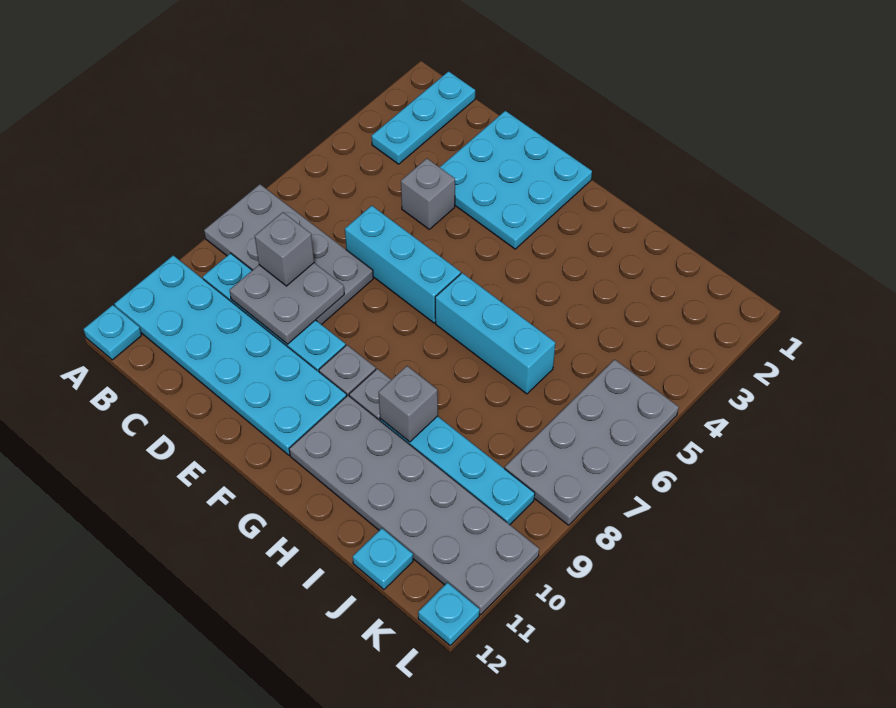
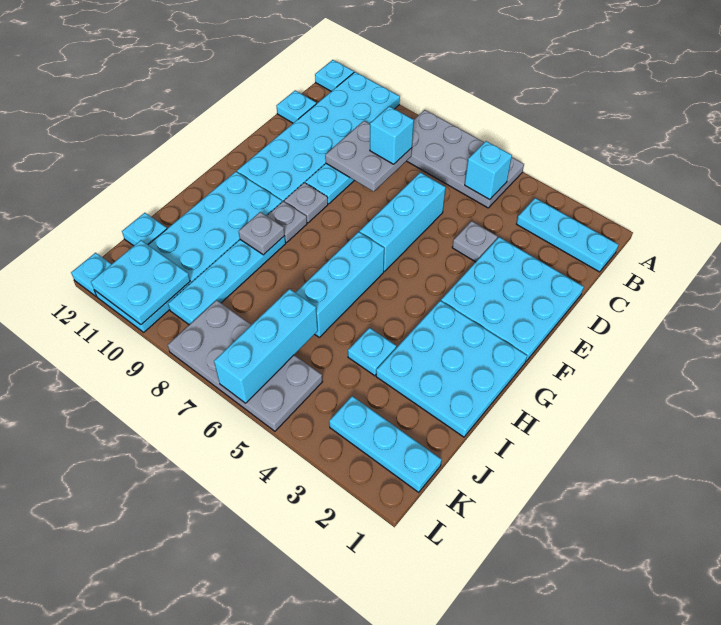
grey 2x4 plate [204,184,373,325] -> grey 2x4 plate turned to [407,110,524,208]
none -> cyan 1x1 brick [465,141,512,200]
grey 1x1 brick [255,212,314,286] -> cyan 1x1 brick [370,106,414,164]
none -> cyan 1x1 plate [277,90,316,123]
grey 1x1 brick [401,158,455,229] -> grey 1x1 plate [452,221,497,262]
none -> cyan 3x3 plate [376,301,527,437]
grey 2x6 plate [289,395,539,615] -> cyan 2x6 plate [94,172,282,332]
grey 1x1 brick [378,366,438,442] -> grey 1x1 plate [239,212,285,255]
none -> cyan 1x1 plate [348,328,396,376]
none -> cyan 1x3 brick [214,289,318,403]
none -> cyan 1x3 plate [329,396,442,492]
none -> cyan 2x2 plate [91,240,190,325]

